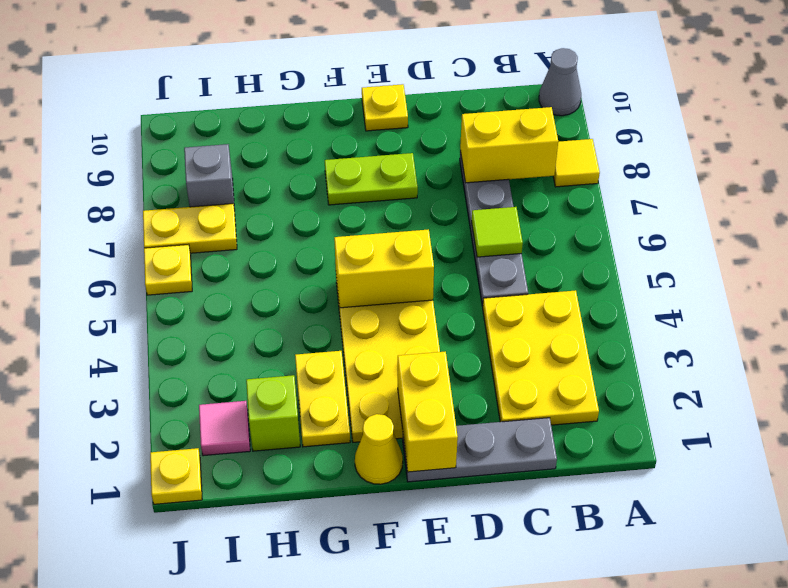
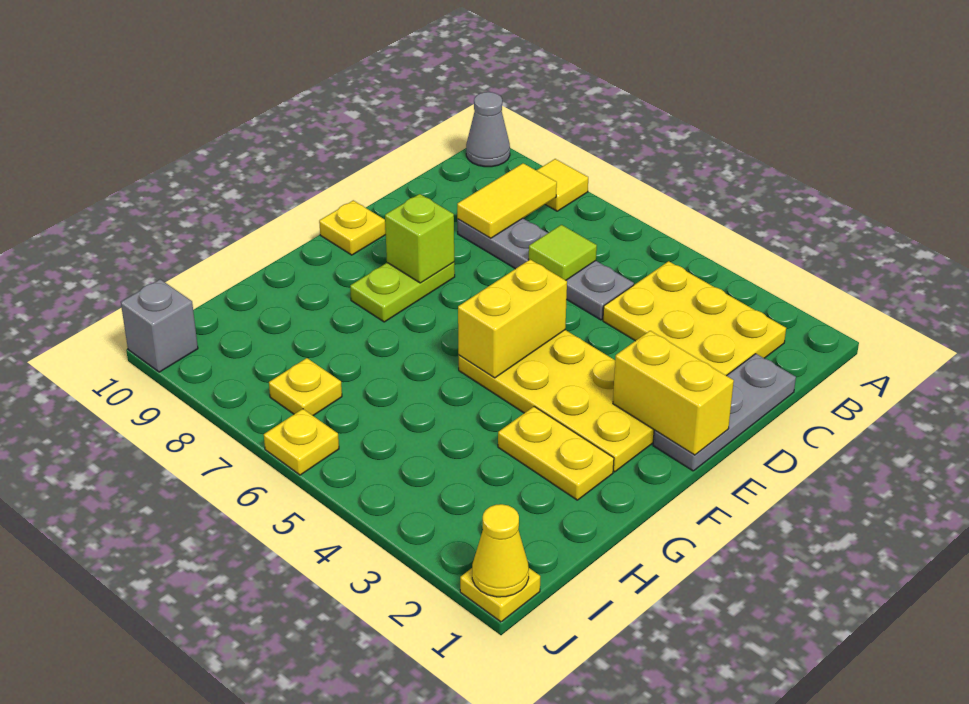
yellow 1x2 brick [460,107,558,183] -> yellow 1x2 tile [457,163,557,238]
yellow 1x1 cone [355,414,403,484] -> yellow 1x1 cone moved to [472,504,529,597]
lime 1x1 brick [246,375,300,451] -> lime 1x1 brick moved to [385,194,454,283]
pink 1x1 tile [199,401,250,456] -> none
yellow 1x2 plate [143,203,237,253] -> yellow 1x1 plate [269,358,342,416]
grey 1x1 brick [184,144,235,210] -> grey 1x1 brick moved to [121,279,198,372]

